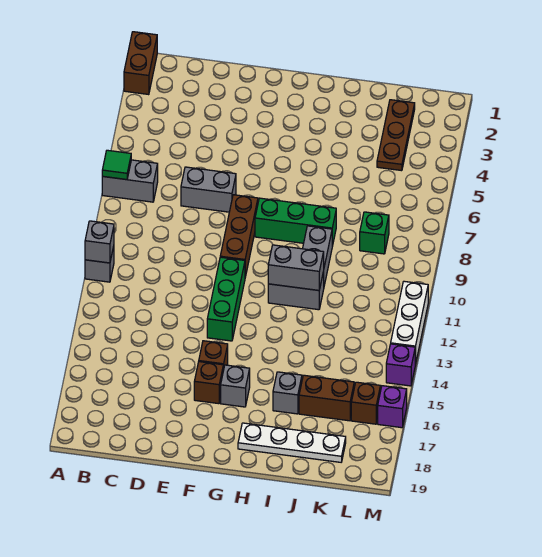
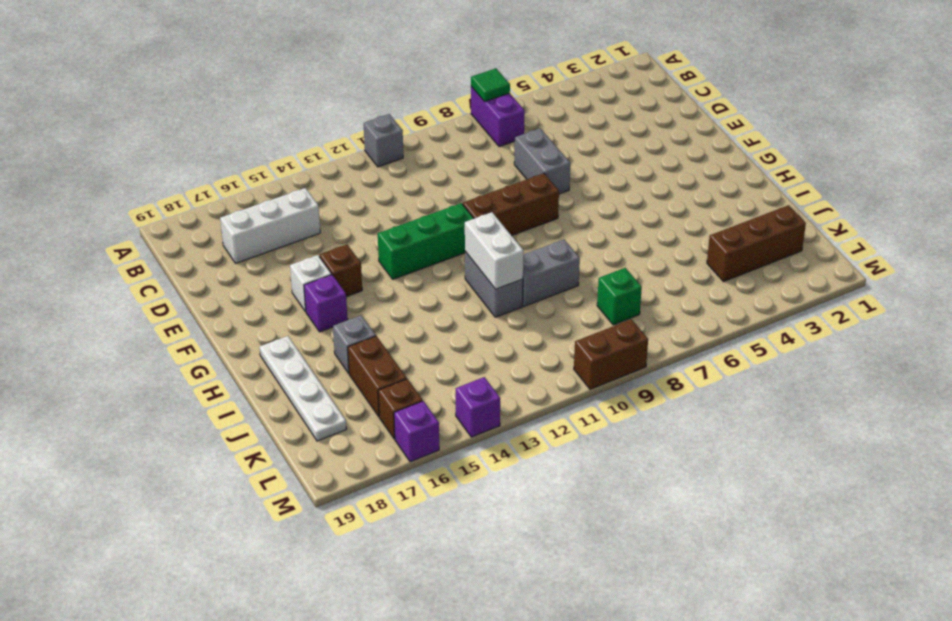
brown 1x2 brick [124,32,157,95] -> brown 1x2 brick moved to [574,319,648,389]
grey 1x2 brick [102,160,158,202] -> purple 1x2 brick [471,87,525,147]
grey 1x1 brick [85,221,114,263] -> none
brown 1x1 brick [194,362,223,404] -> white 1x1 brick [290,255,332,312]
green 1x3 brick [255,198,336,246] -> none
grey 1x1 brick [221,365,250,407] -> purple 1x1 brick [304,275,348,332]
grey 1x2 brick [268,245,324,290] -> white 1x2 brick [465,212,524,289]
brown 1x3 plate [377,100,415,171] -> brown 1x3 brick [707,205,806,282]
white 1x3 brick [391,281,428,365] -> white 1x3 brick moved to [220,188,320,263]

